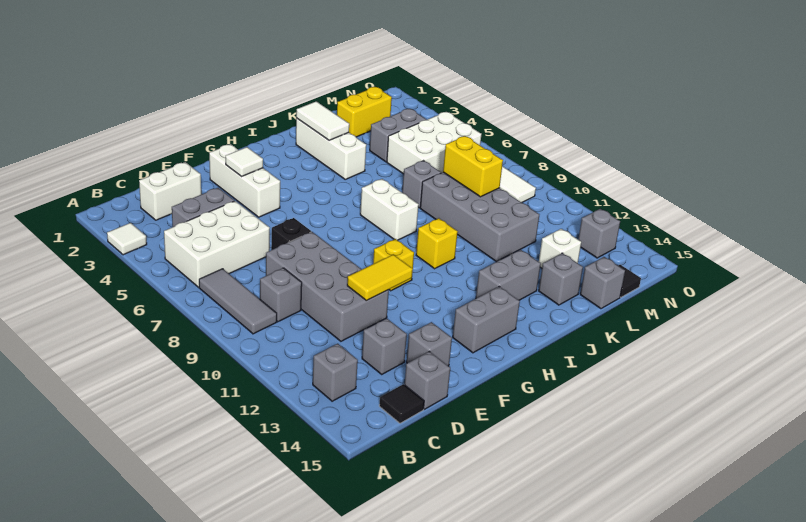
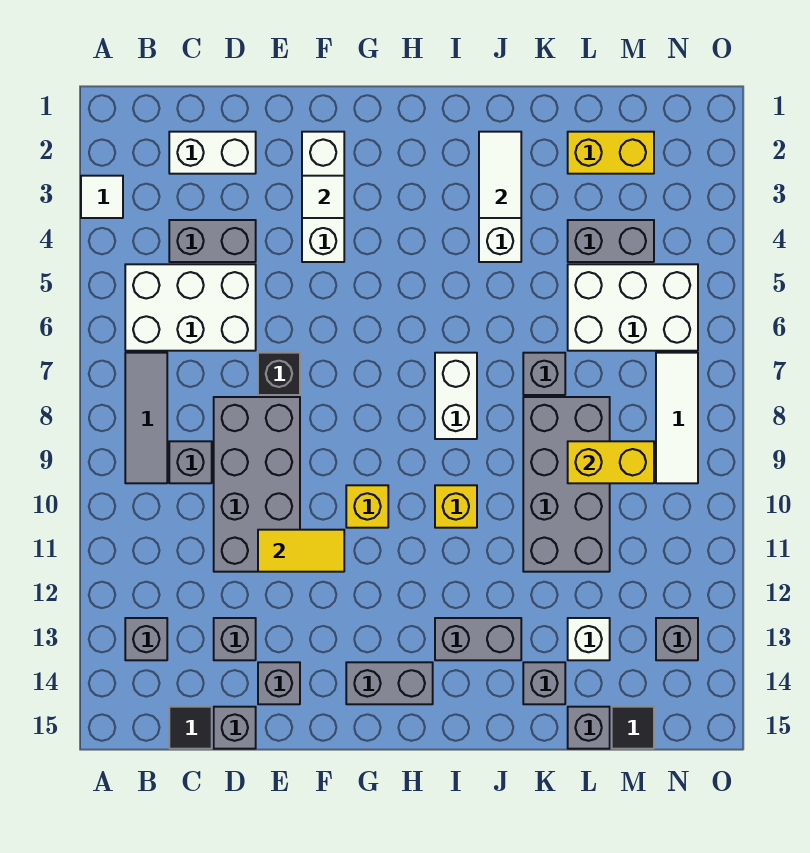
yellow 1x2 brick [443,136,503,197] -> yellow 1x2 brick turned to [568,441,654,483]

